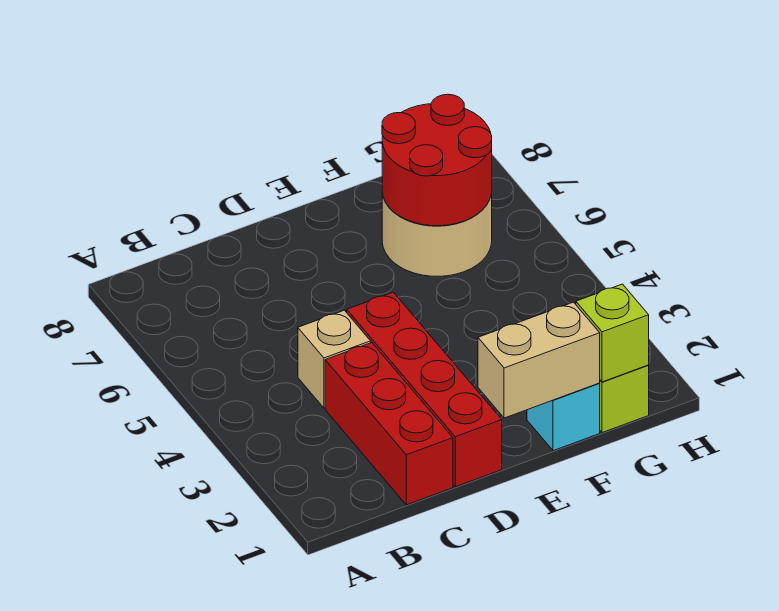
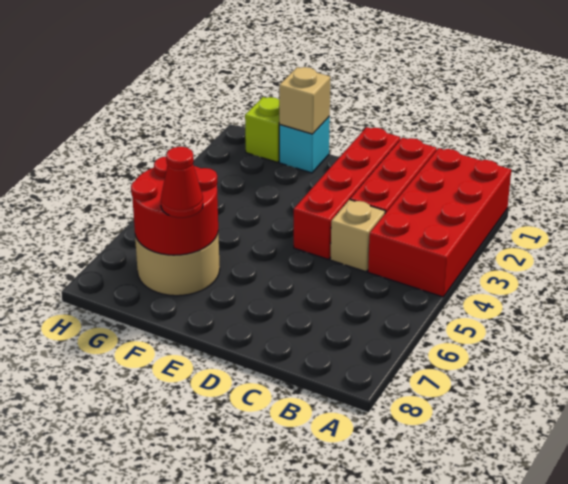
none -> red 2x4 brick [368,148,511,297]
tan 1x2 brick [478,302,600,418] -> tan 1x1 brick [279,67,330,134]
none -> red 1x1 cone [161,147,203,218]
lime 1x1 brick [576,284,649,382] -> none

